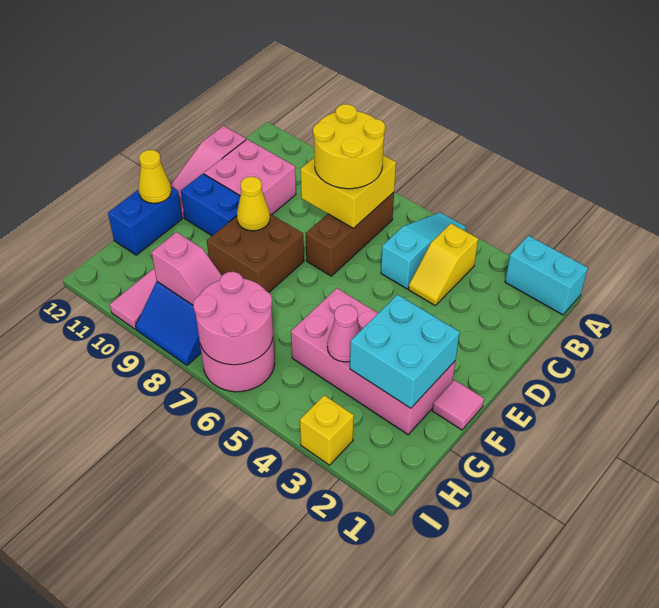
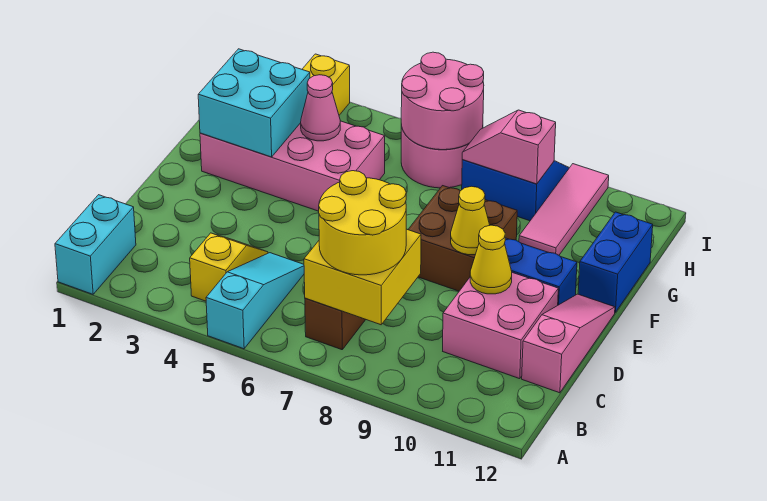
cyan 1x2 brick [505,236,588,315] -> cyan 1x2 brick turned to [55,195,136,294]
cyan 1x3 slope [381,213,466,289] -> cyan 1x3 slope turned to [206,253,304,349]
pink 1x1 tile [432,380,484,430] -> none
yellow 1x1 cone [139,150,171,203] -> yellow 1x1 cone moved to [470,225,512,294]

